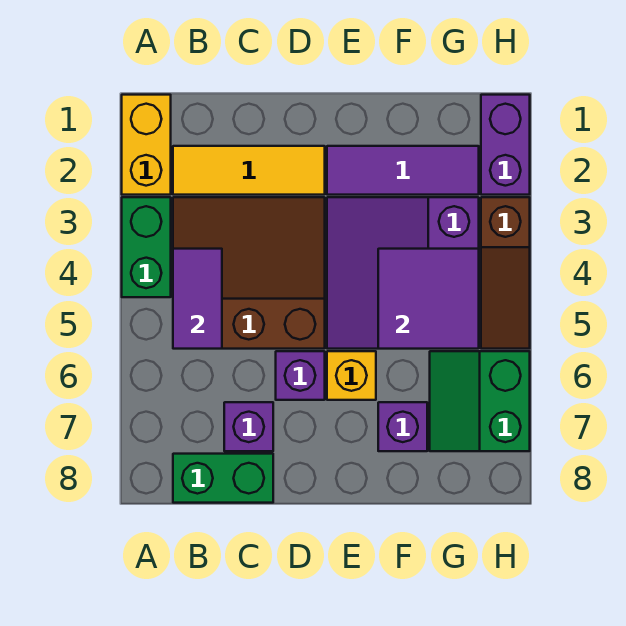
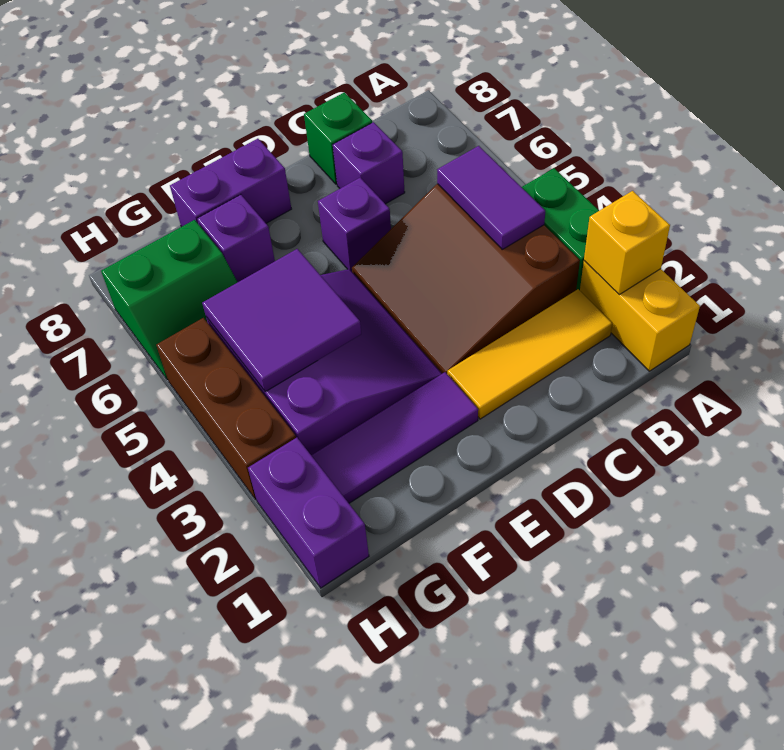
brown 3x3 slope [173,197,325,349] -> brown 3x3 slope turned to [352,184,580,374]
green 1x2 brick [173,454,273,503] -> green 1x1 brick [304,92,372,184]
yellow 1x1 brick [327,351,376,400] -> yellow 1x1 brick moved to [584,191,670,295]
none -> purple 1x2 brick [170,139,291,227]
green 2x2 slope [430,351,530,451] -> green 2x2 slope turned to [101,220,238,380]
brown 1x3 slope [481,197,530,349] -> brown 1x3 brick [156,318,296,500]

